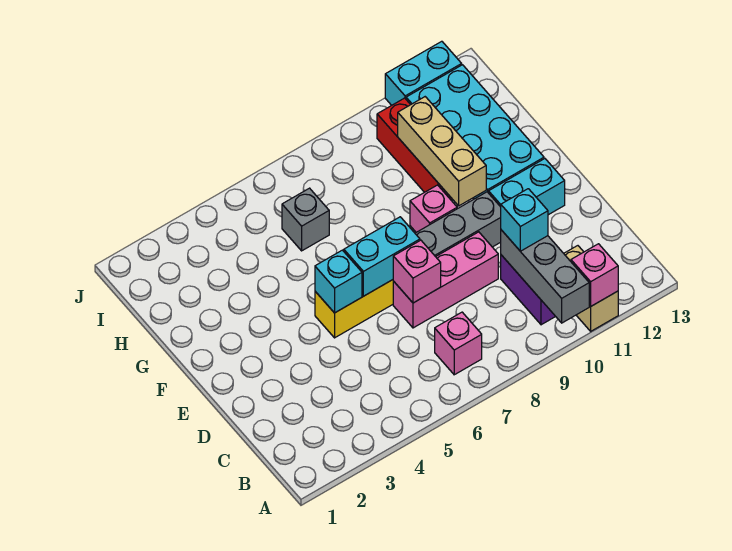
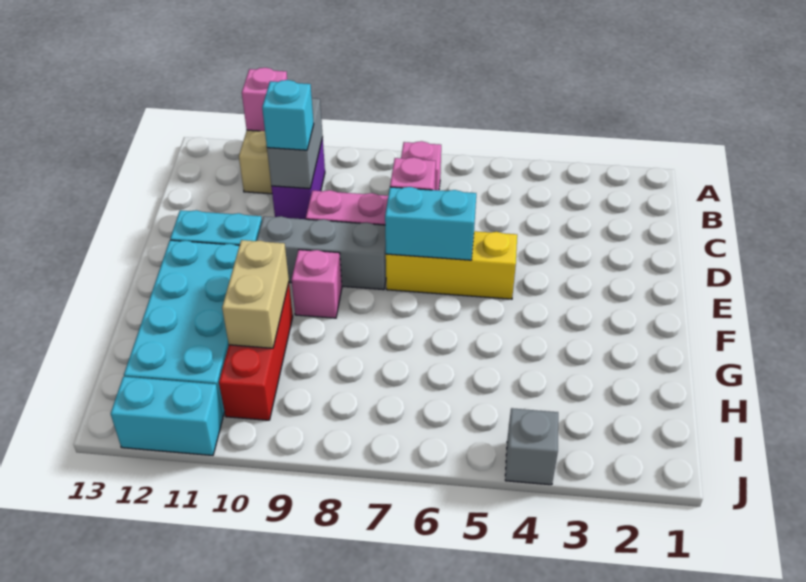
grey 1x3 brick [501,230,589,323] -> grey 1x2 brick [267,98,323,189]
cyan 1x1 brick [315,250,362,313] -> none
tan 1x3 brick [398,97,486,206] -> tan 1x2 brick [222,240,289,348]
grey 1x1 brick [282,188,329,251] -> grey 1x1 brick moved to [505,408,558,485]

